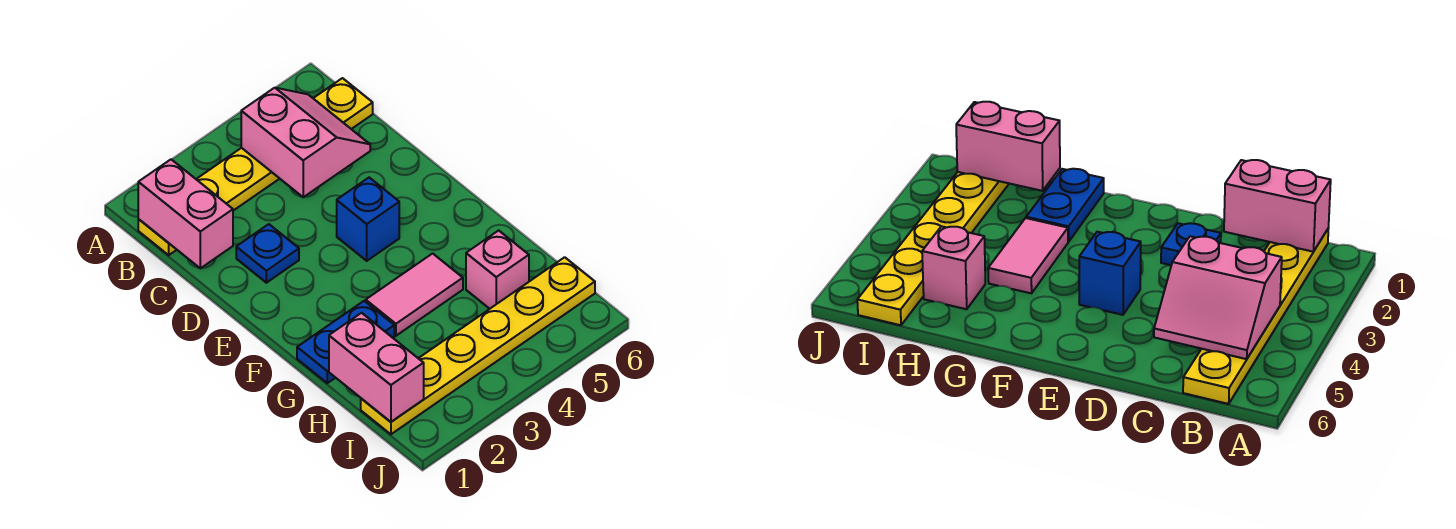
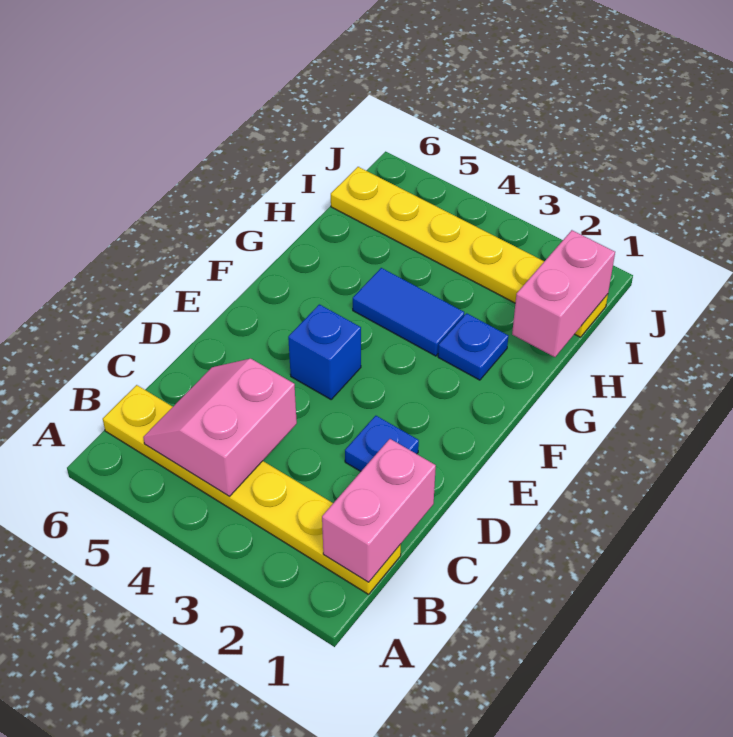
blue 1x2 plate [297,301,394,383] -> blue 1x1 plate [438,313,508,380]
pink 1x2 tile [366,253,463,336] -> blue 1x2 tile [353,268,464,356]
pink 1x1 brick [466,230,529,309] -> none

